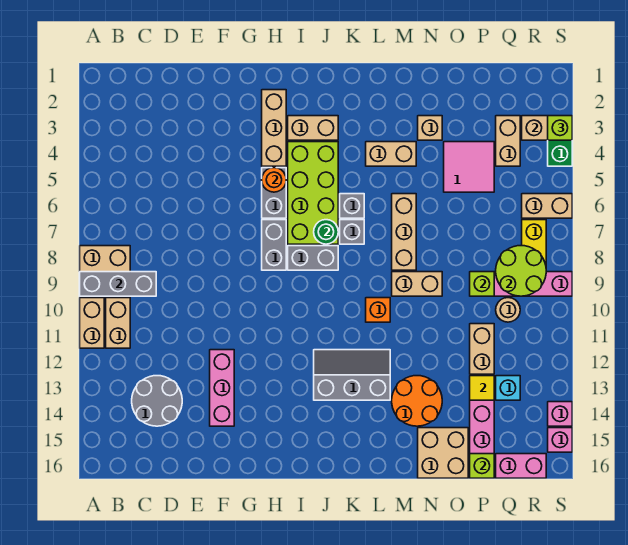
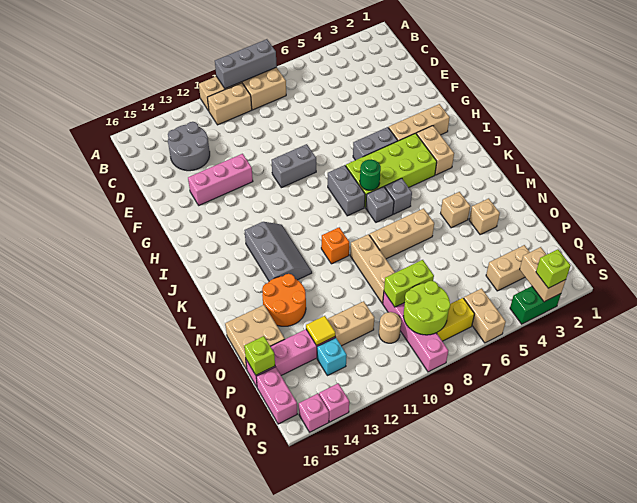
grey 1x3 brick [80,272,156,296] -> grey 1x3 brick turned to [215,39,277,89]
orange 1x1 round brick [262,168,286,192] -> none
grey 1x2 brick [262,220,286,270] -> grey 1x2 brick moved to [271,144,316,188]
tan 1x2 brick [366,142,416,166] -> tan 1x1 brick [441,192,470,228]
tan 1x2 brick [392,272,442,296] -> tan 1x3 brick [350,234,395,304]
pink 2x2 tile [444,142,494,192] -> none
lime 1x1 brick [470,272,494,296] -> lime 1x2 brick [384,260,434,307]

